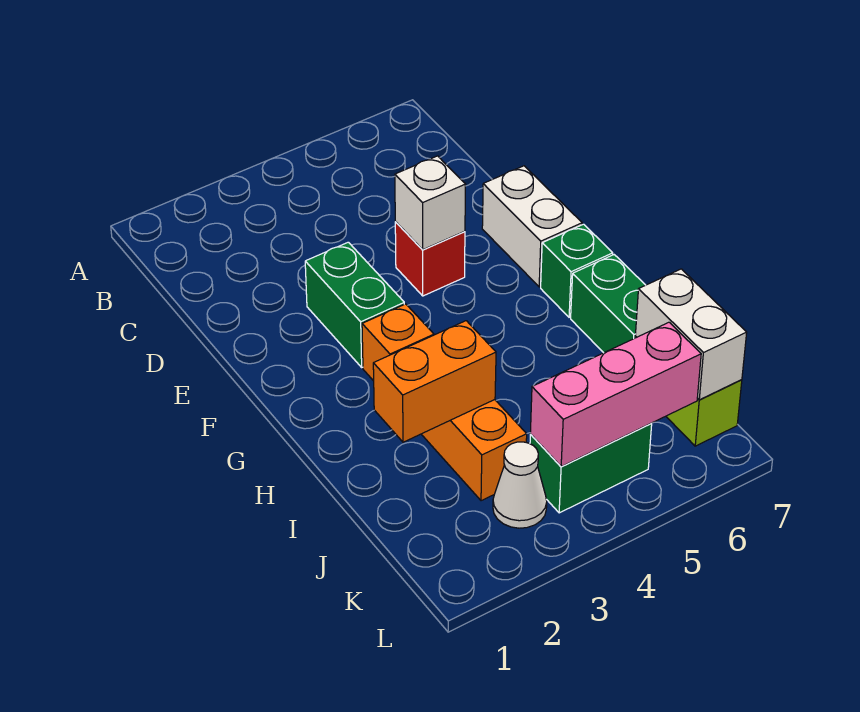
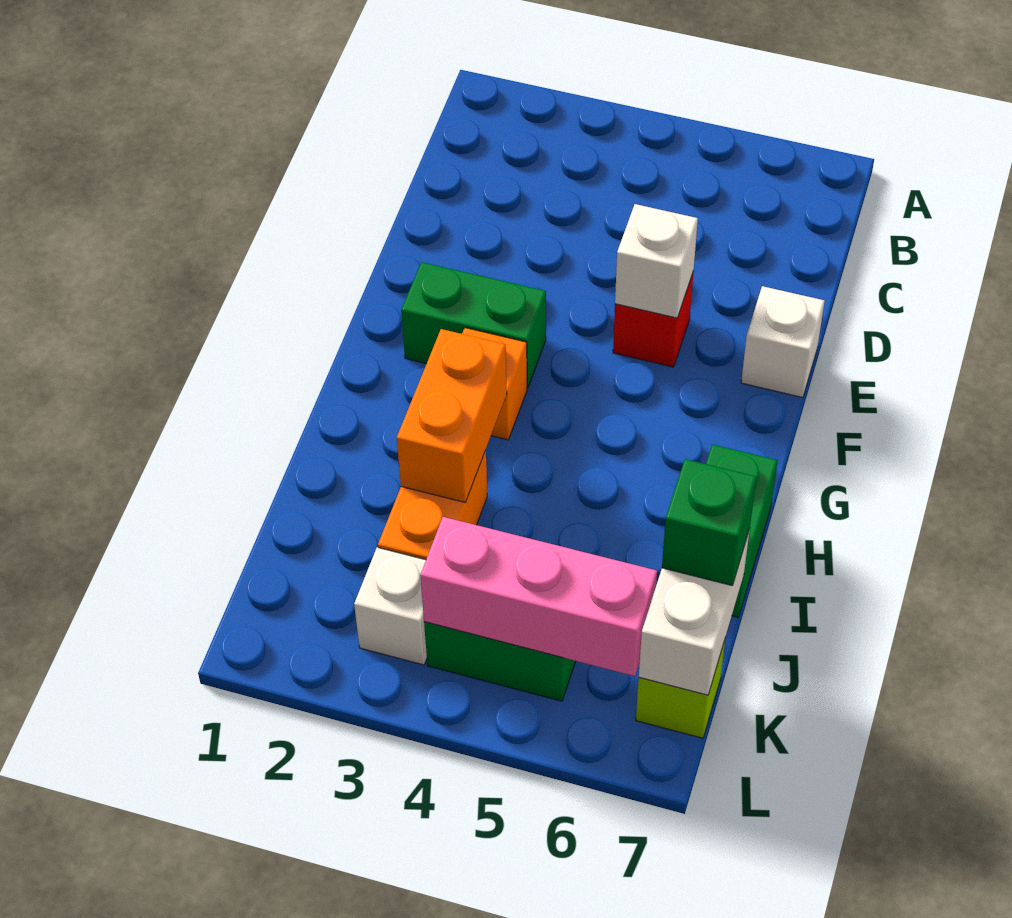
green 1x2 brick [305,242,404,367] -> green 1x2 brick turned to [401,262,546,388]
white 1x2 brick [482,166,582,287] -> white 1x1 brick [741,286,825,398]
green 1x1 brick [541,224,613,317] -> green 1x1 brick moved to [662,459,756,586]
orange 1x2 brick [373,321,496,442] -> orange 1x2 brick turned to [397,329,507,503]
white 1x1 cone [493,442,547,528] -> white 1x1 brick [354,547,427,665]

